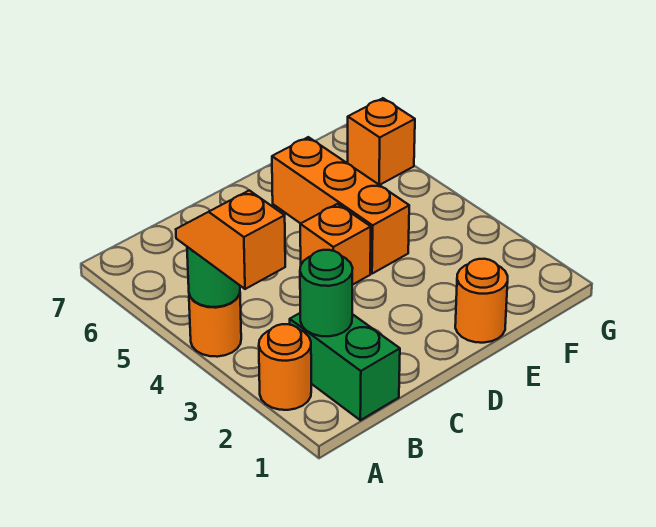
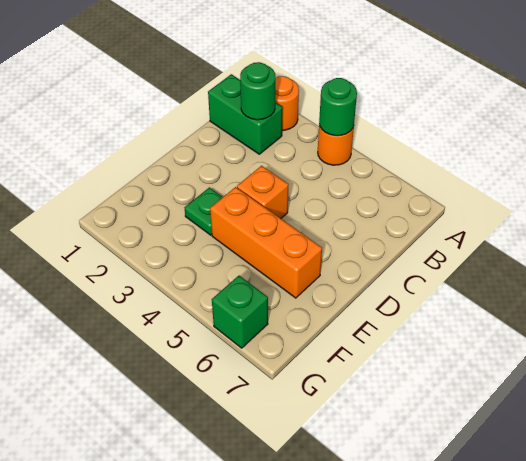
orange 1x2 slope [176,190,285,289] -> none
orange 1x1 round brick [455,259,508,343] -> none
none -> green 1x1 plate [185,187,223,235]
orange 1x1 brick [348,98,415,185] -> green 1x1 brick [212,276,268,348]

